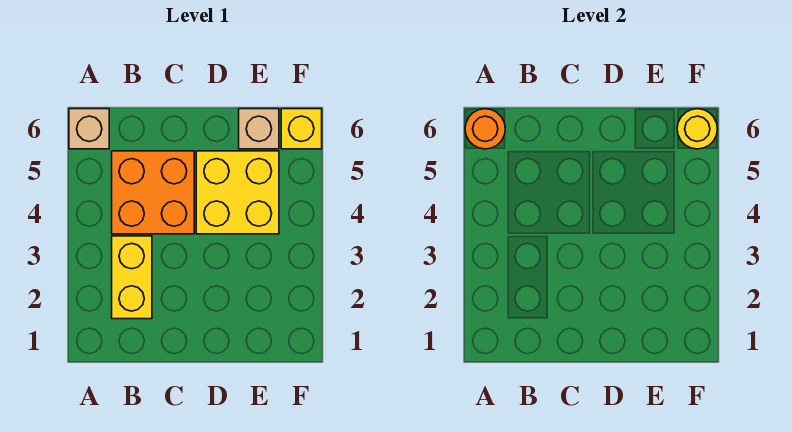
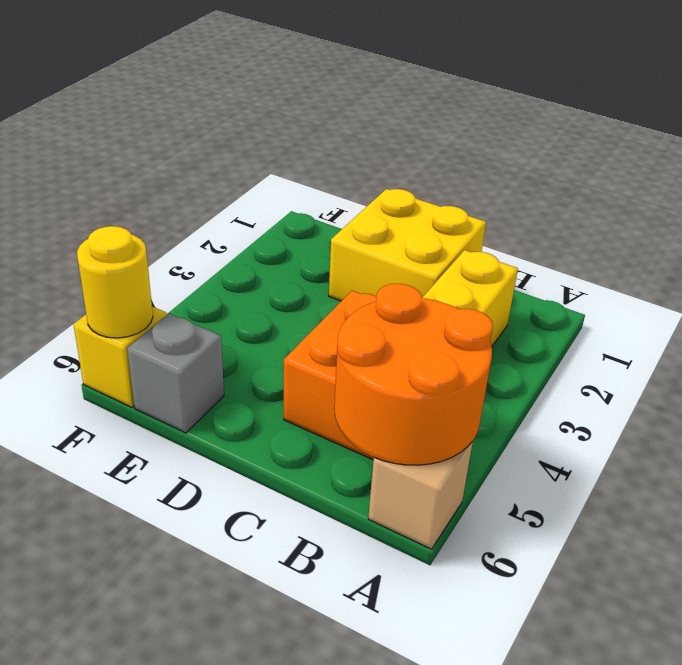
orange 1x1 round brick [465,109,505,149] -> orange 2x2 round brick [334,284,493,465]
yellow 2x2 brick [196,151,279,234] -> yellow 2x2 brick moved to [329,189,486,301]
tan 1x1 brick [239,109,279,149] -> grey 1x1 brick [127,314,224,433]

